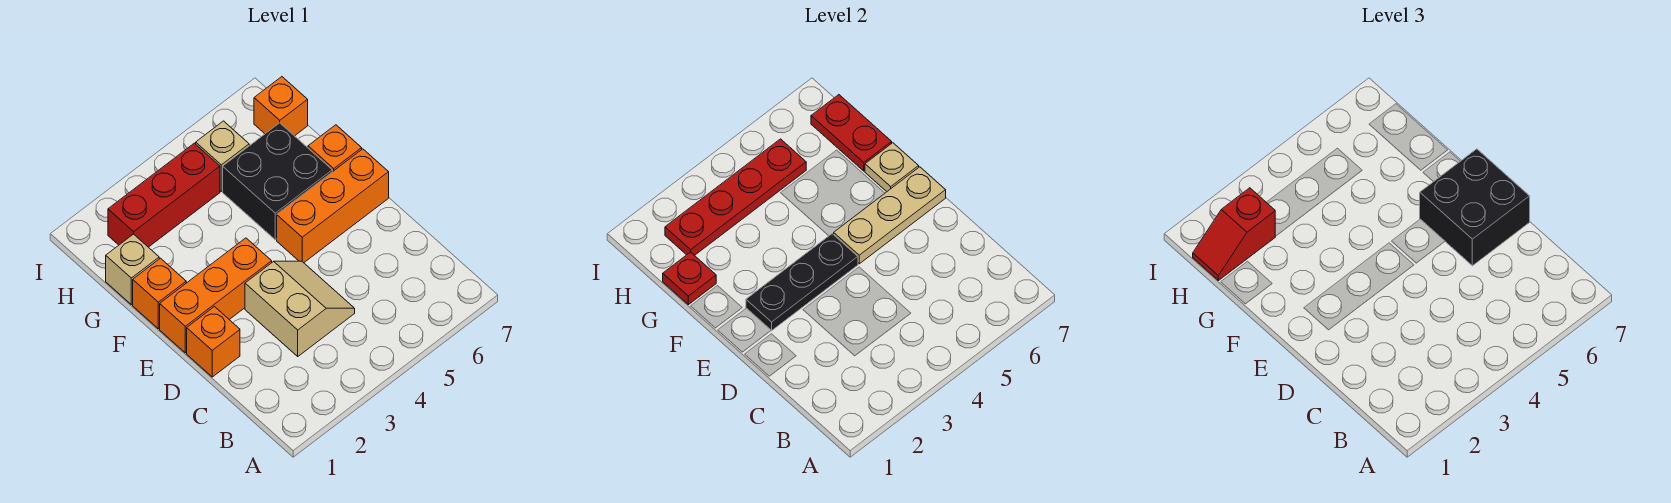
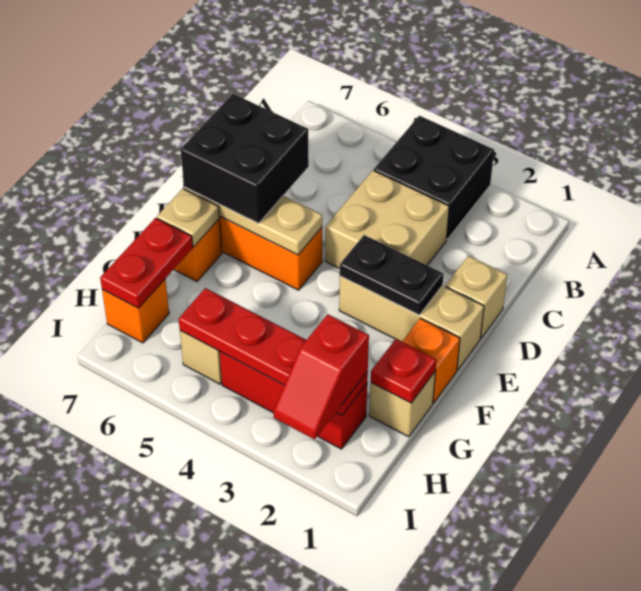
tan 2x2 slope [245,261,355,356] -> tan 2x2 brick [325,170,449,269]
orange 1x1 brick [187,307,240,377] -> tan 1x1 brick [446,256,507,338]
orange 1x3 brick [160,238,272,353] -> tan 1x3 brick [339,276,484,370]
black 1x3 plate [746,234,858,331] -> black 1x2 plate [340,235,444,315]
black 2x2 brick [223,123,332,240] -> black 2x2 brick moved to [374,116,494,239]
red 1x2 slope [1193,188,1275,280] -> red 1x2 slope turned to [273,314,369,439]

